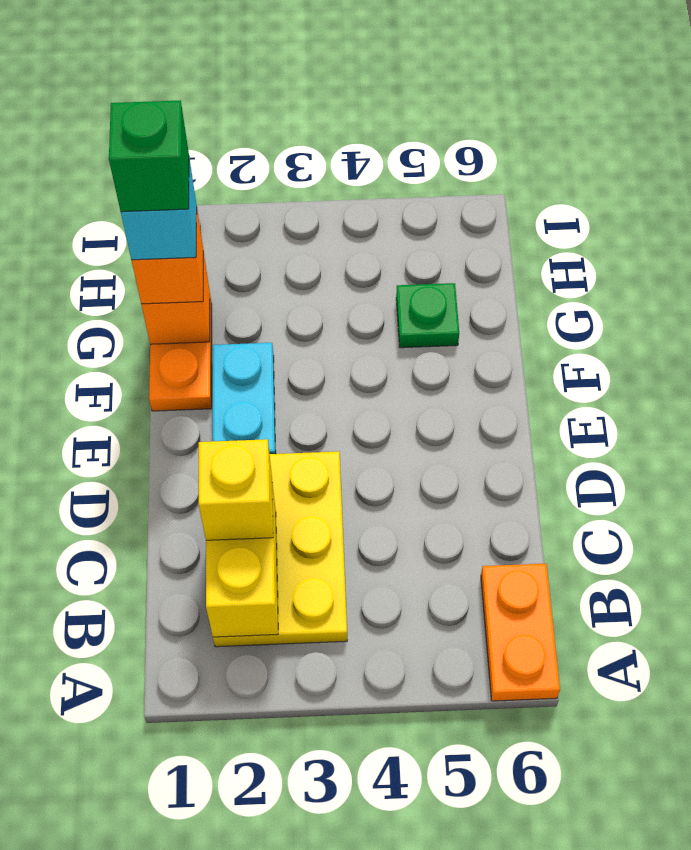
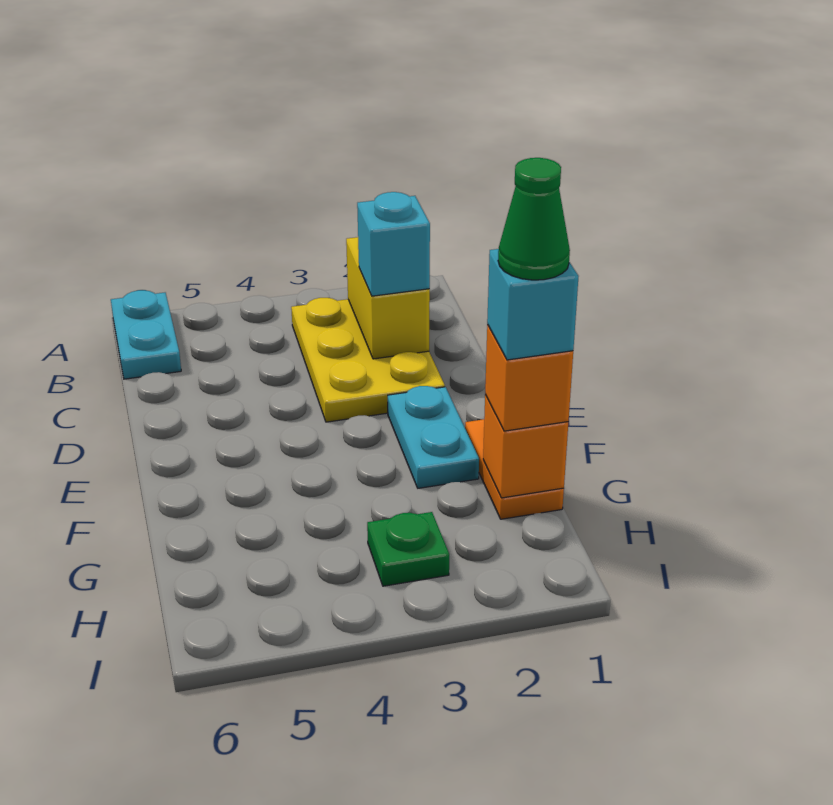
orange 1x2 plate [481,564,560,701] -> cyan 1x2 plate [111,290,181,379]
yellow 1x1 brick [199,439,273,540] -> cyan 1x1 brick [357,192,430,296]
green 1x1 brick [109,100,189,212] -> green 1x1 cone [498,158,570,280]
green 1x1 plate [396,283,459,348] -> green 1x1 plate moved to [367,512,449,586]

